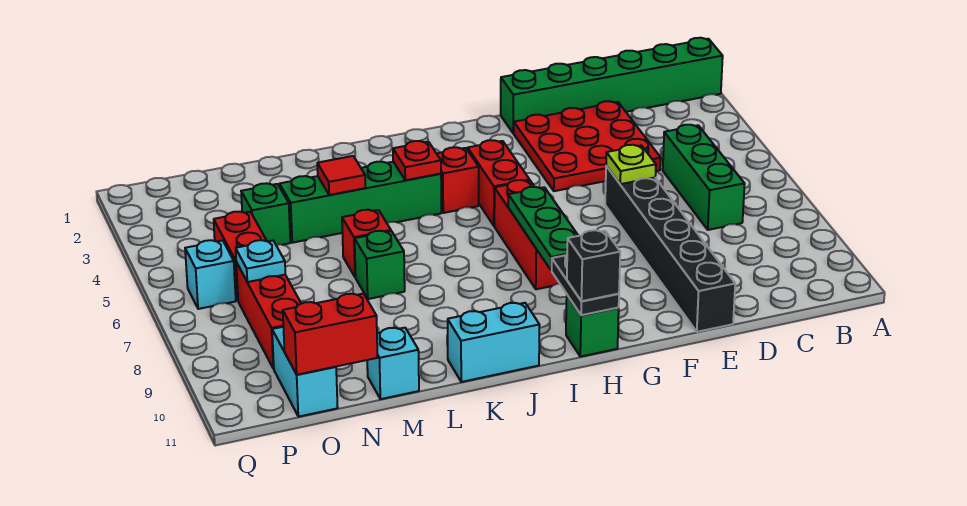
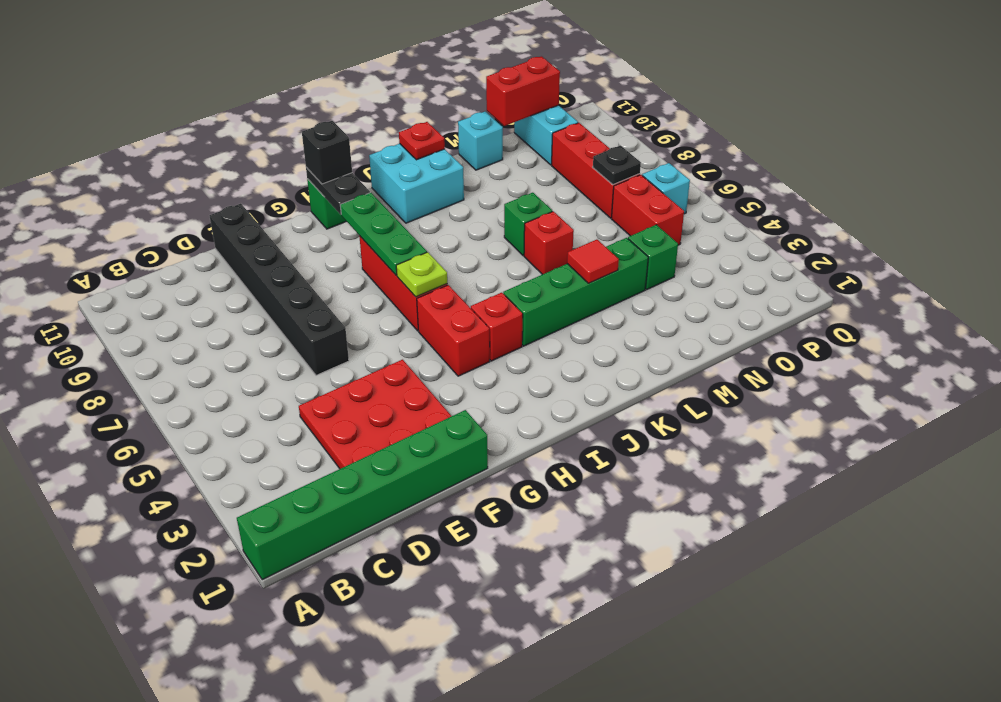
green 1x3 brick [663,125,745,230] -> none
lime 1x1 plate [606,145,656,184] -> lime 1x1 plate moved to [396,252,447,297]
red 1x1 plate [393,141,441,180] -> red 1x1 plate moved to [399,122,445,160]
cyan 1x2 brick [448,303,539,382] -> cyan 2x2 brick [369,144,464,223]
cyan 1x1 plate [236,240,285,282] -> black 1x1 plate [593,146,641,185]

